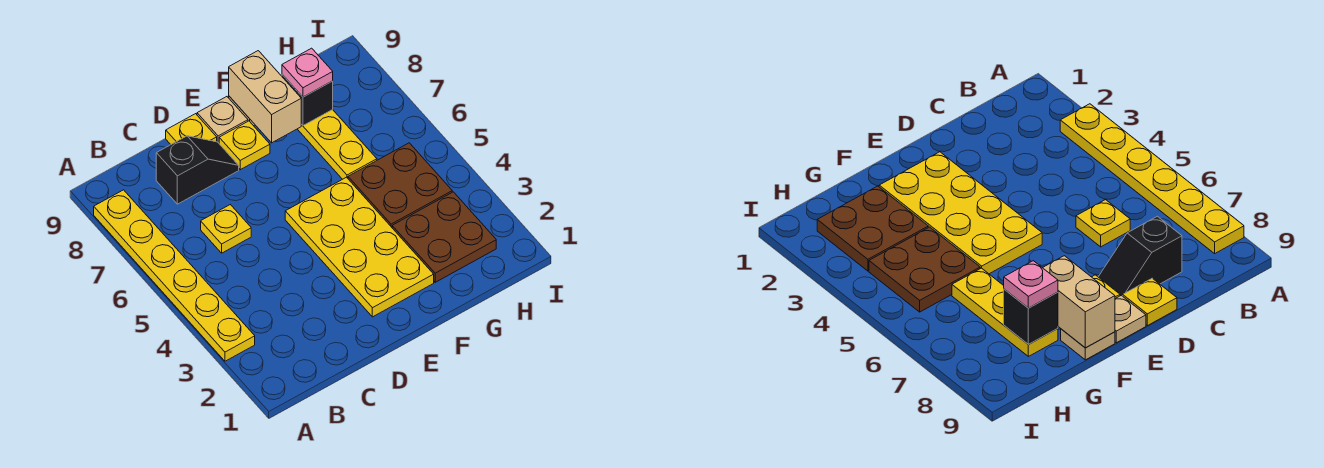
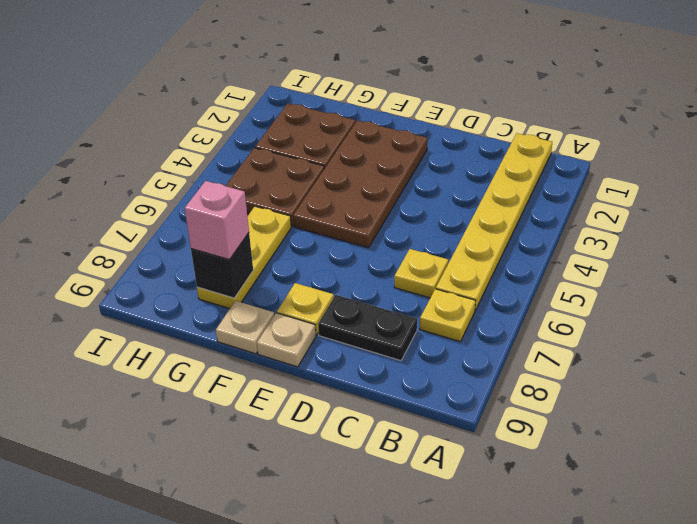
yellow 1x6 plate [94,190,255,361] -> yellow 1x6 plate moved to [436,133,552,310]
black 1x2 slope [156,136,239,204] -> black 1x2 plate [318,295,417,361]
yellow 1x1 plate [166,114,217,144] -> yellow 1x1 plate moved to [420,289,475,341]
yellow 2x4 plate [285,177,434,317] -> brown 2x4 plate [293,120,428,248]
tan 1x2 brick [229,51,301,143] -> none
pink 1x1 plate [282,48,333,97] -> pink 1x1 brick [185,181,249,260]

